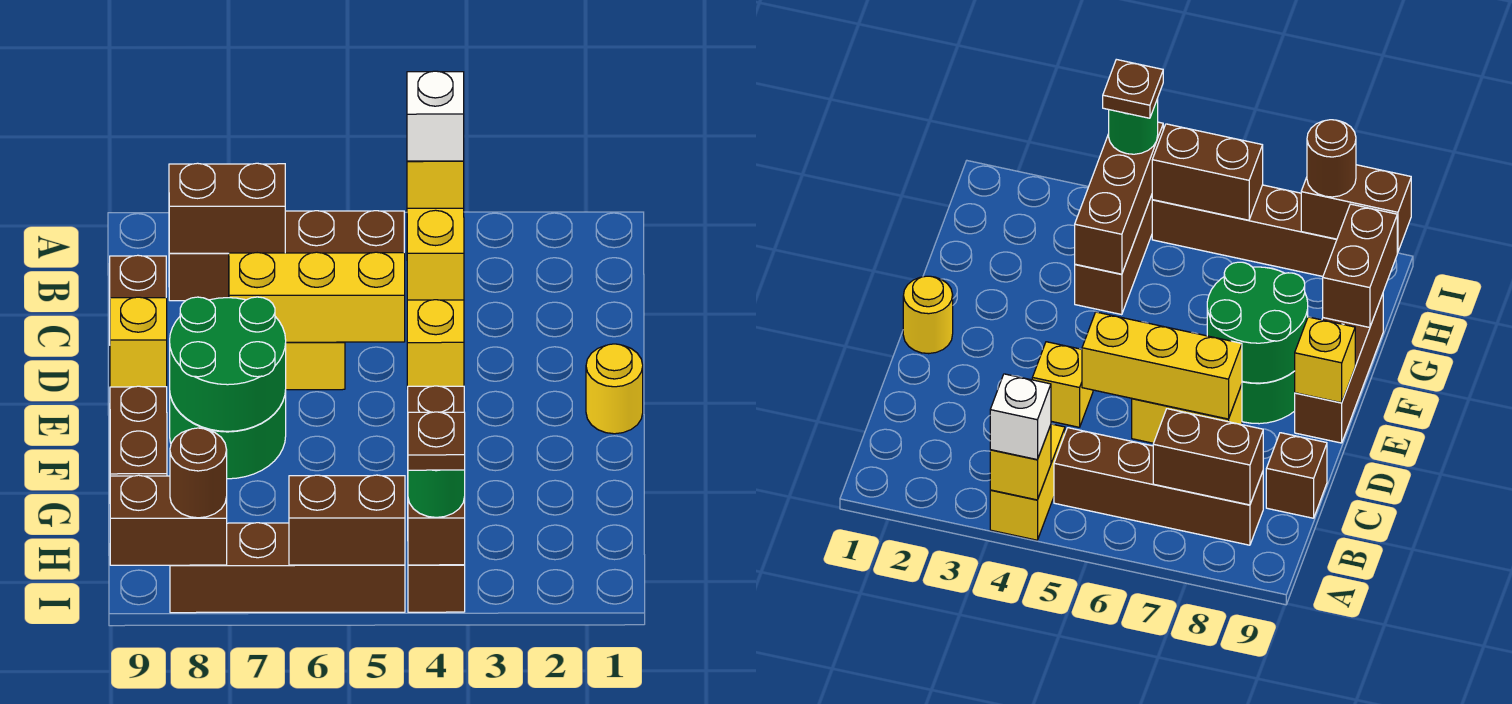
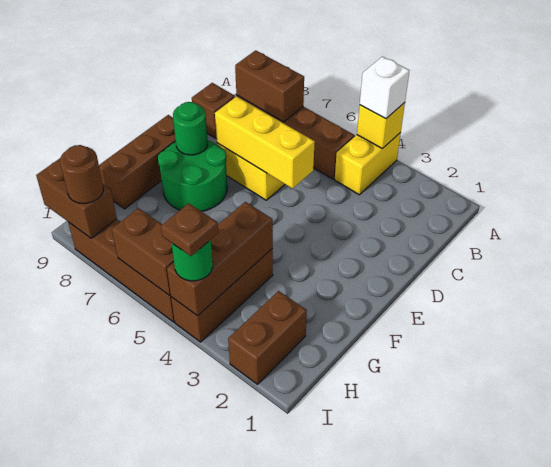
yellow 1x1 brick [407,300,464,389] -> none
yellow 1x1 round brick [586,344,643,434] -> none
green 2x2 round brick [170,297,286,431] -> green 1x1 round brick [173,102,208,155]
yellow 1x1 brick [110,297,167,387] -> none
brown 1x2 brick [110,386,167,476] -> brown 1x2 brick moved to [228,291,307,384]

